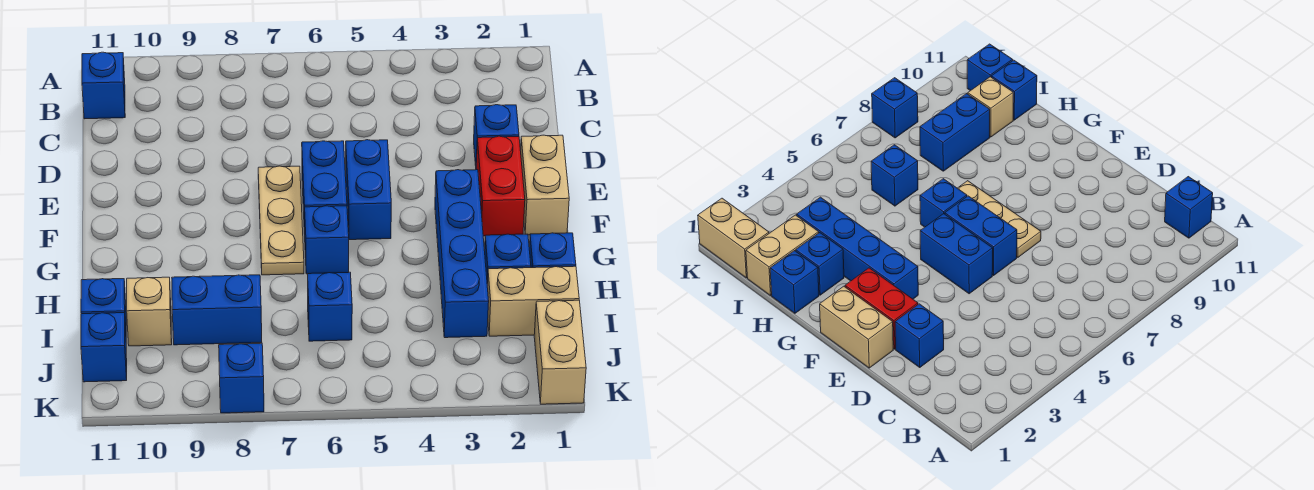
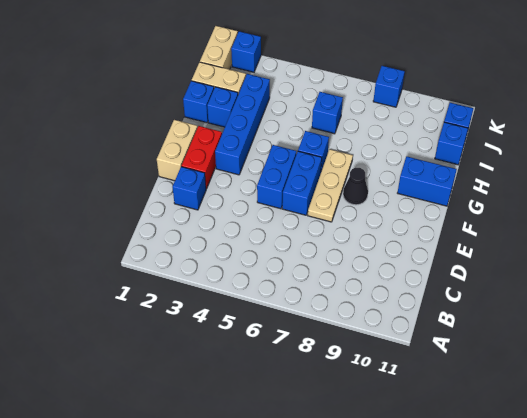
blue 1x1 brick [82,52,125,119] -> blue 1x1 brick moved to [231,31,261,72]
none -> black 1x1 cone [343,168,368,205]
blue 1x2 brick [172,275,262,345] -> blue 1x2 brick moved to [398,157,457,206]
tan 1x1 brick [127,277,172,346] -> none

